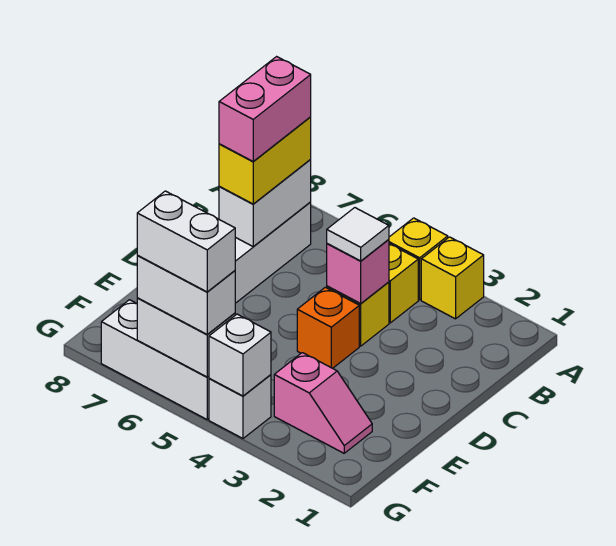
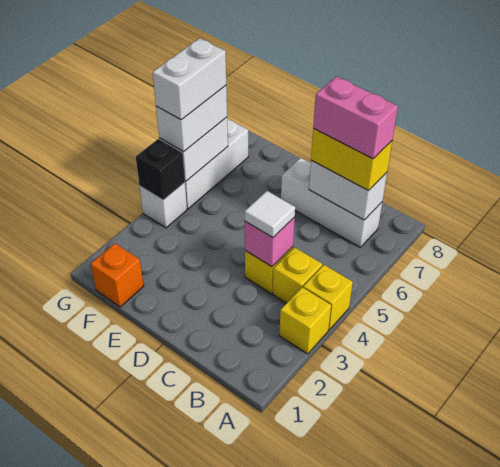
orange 1x1 brick [297,287,359,368] -> orange 1x1 brick moved to [91,243,144,307]
pink 1x2 slope [274,353,372,453] -> none
white 1x1 brick [209,314,271,396] -> black 1x1 brick [136,139,185,200]

